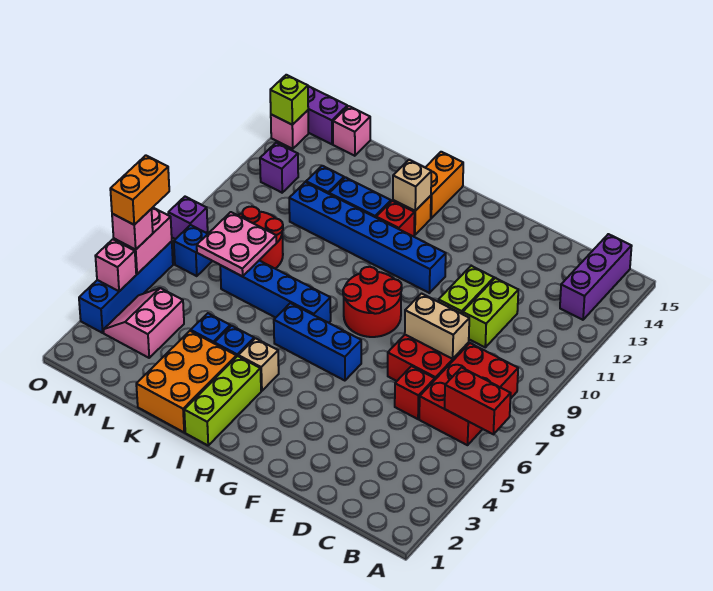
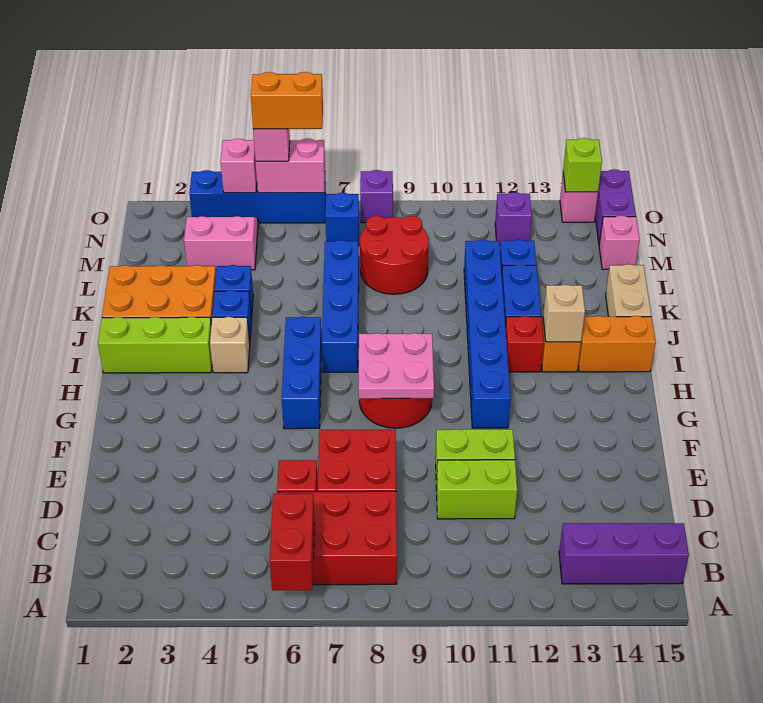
tan 1x2 brick [405,294,469,359] -> tan 1x2 brick moved to [606,264,651,317]
pink 2x2 plate [197,212,276,276] -> pink 2x2 plate moved to [358,333,434,399]

